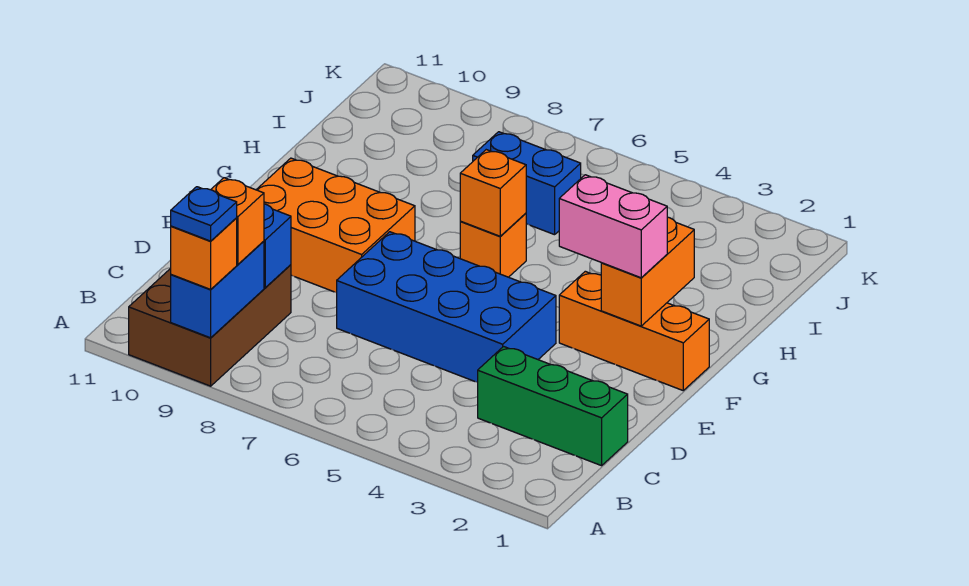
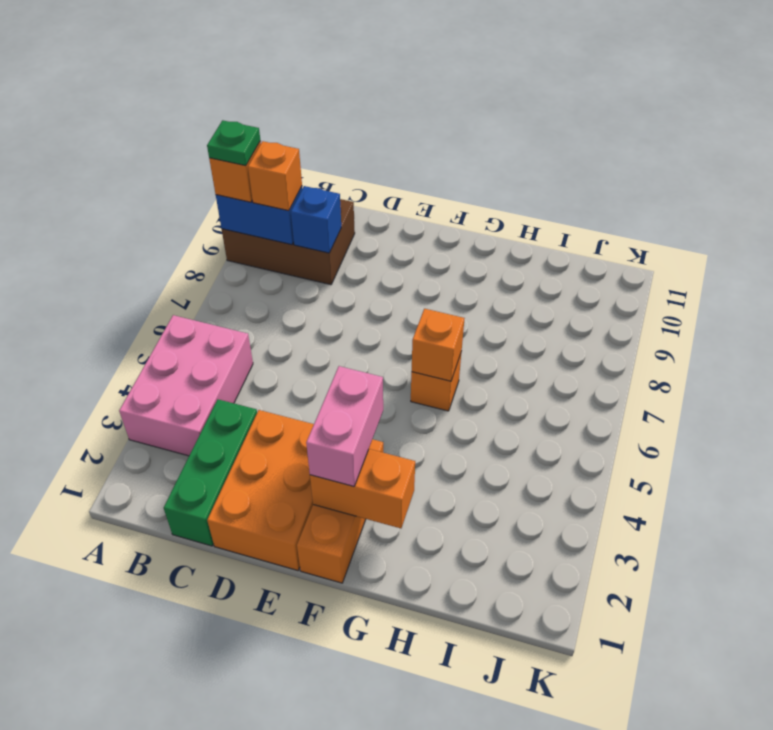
none -> pink 2x3 brick [119,315,253,456]
blue 1x1 plate [171,187,237,241] -> green 1x1 plate [207,120,260,166]
blue 2x4 brick [337,232,556,383] -> none
orange 2x3 brick [256,158,415,293] -> orange 2x3 brick moved to [207,410,314,570]
blue 1x2 brick [473,132,581,235] -> none

